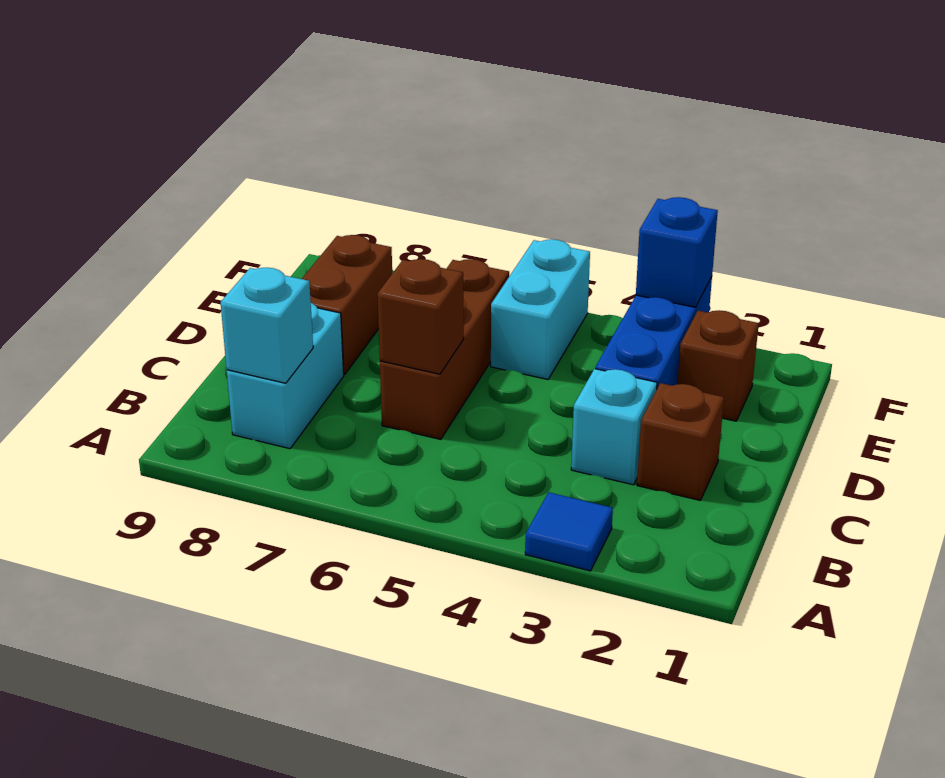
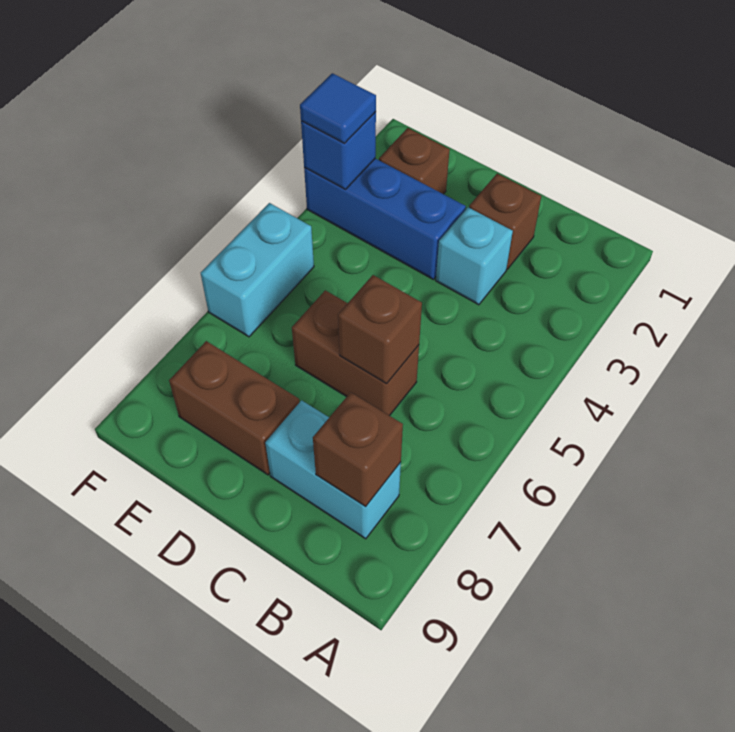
blue 1x1 tile [525,492,613,571] -> blue 1x1 tile moved to [300,73,376,144]
cyan 1x1 brick [221,268,313,383] -> brown 1x1 brick [313,392,403,507]
brown 1x3 brick [380,259,509,439] -> brown 1x2 brick [292,290,419,416]
cyan 1x2 brick [491,239,590,379] -> cyan 1x2 brick turned to [201,203,314,337]

